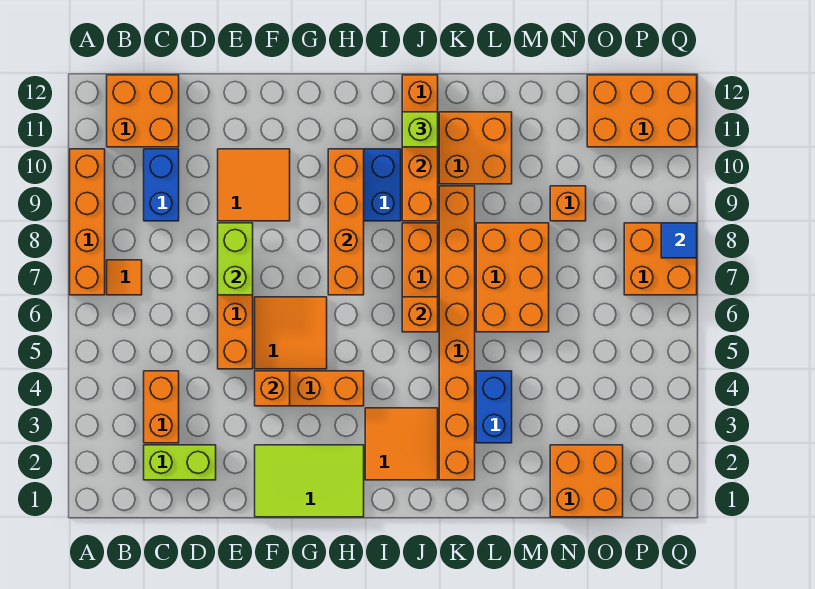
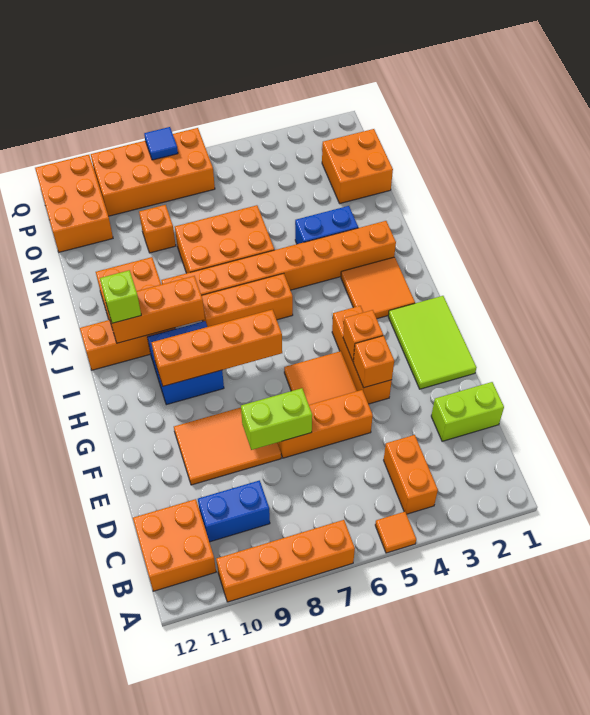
orange 1x1 tile [107,260,142,295] -> orange 1x1 tile moved to [375,512,416,553]
lime 1x2 brick [144,445,216,480] -> lime 1x2 brick turned to [431,382,504,441]
orange 1x2 brick [144,371,179,443] -> orange 1x2 brick turned to [384,435,438,514]
orange 2x2 tile [218,149,290,221] -> orange 2x3 tile [174,408,281,485]
orange 1x1 brick [402,297,438,332] -> orange 1x1 brick moved to [343,310,383,362]
orange 2x2 brick [624,223,697,295] -> orange 2x4 brick [91,128,215,216]

